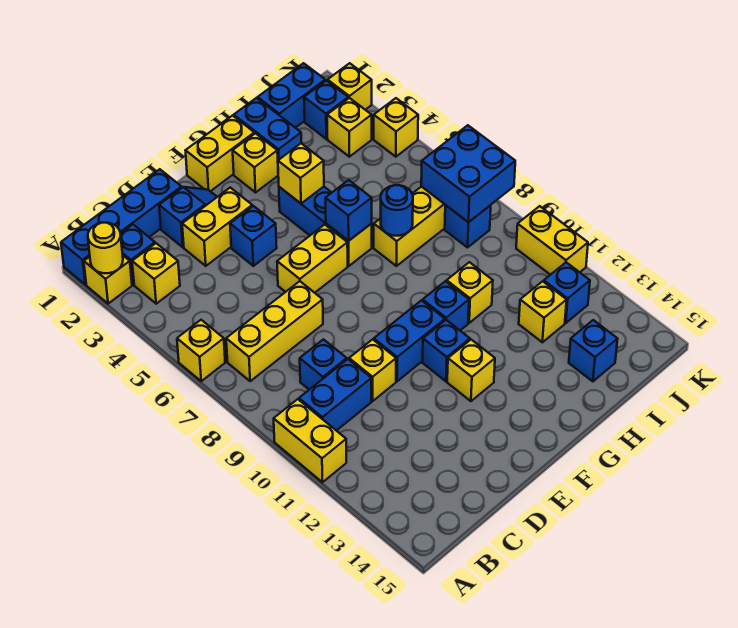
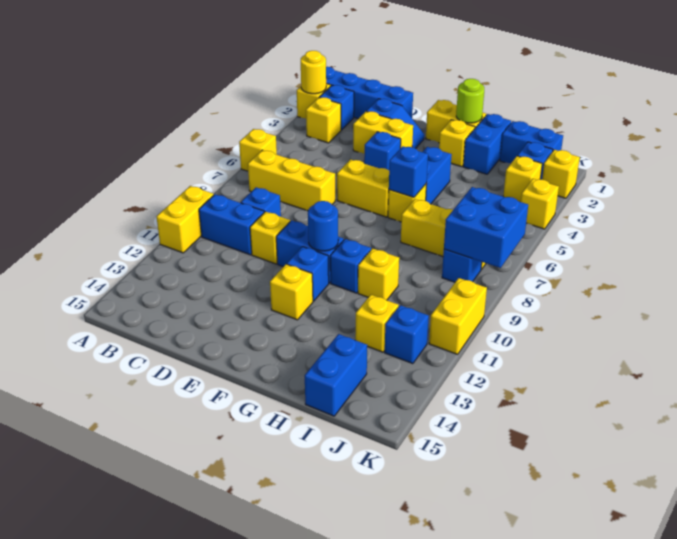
none -> lime 1x1 round brick [456,79,484,123]
yellow 1x1 brick [278,143,324,203] -> none
blue 1x1 round brick [381,185,413,236] -> blue 1x1 round brick moved to [308,201,338,251]
blue 1x1 brick [569,320,617,381] -> blue 1x2 brick [305,334,367,416]

